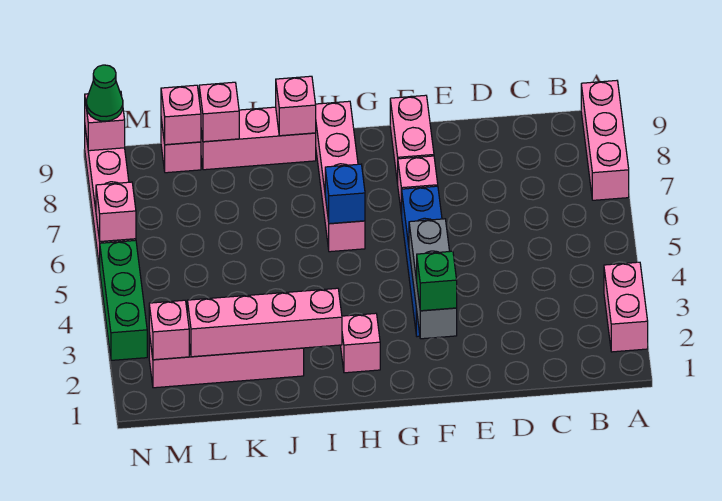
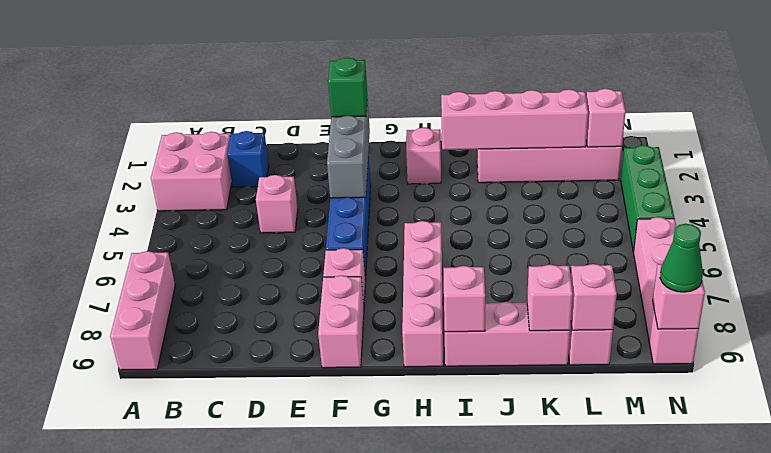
pink 1x2 brick [604,262,648,352] -> pink 2x2 brick [151,132,232,211]
blue 1x1 brick [325,164,365,224] -> blue 1x1 brick moved to [228,131,269,187]
pink 1x1 brick [96,182,136,242] -> pink 1x1 brick moved to [256,175,298,233]

